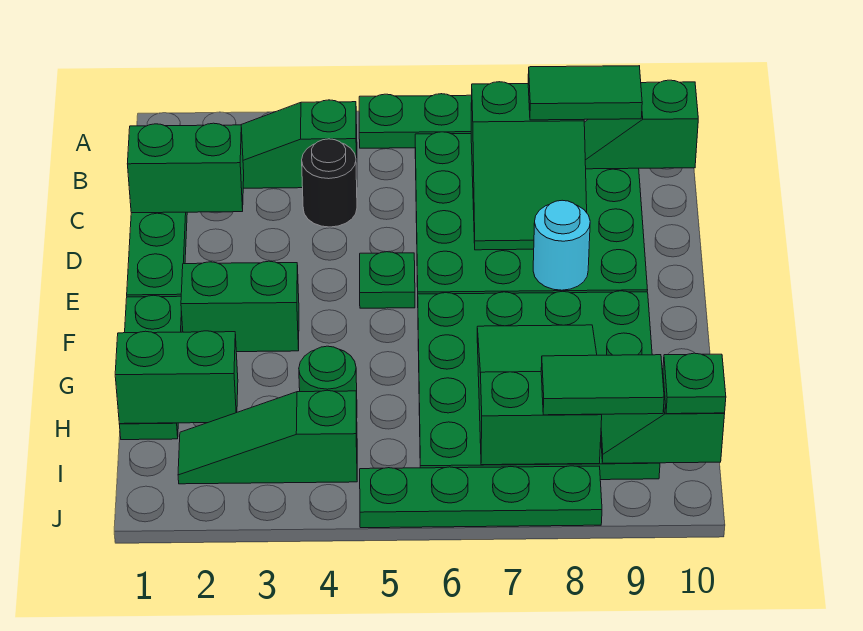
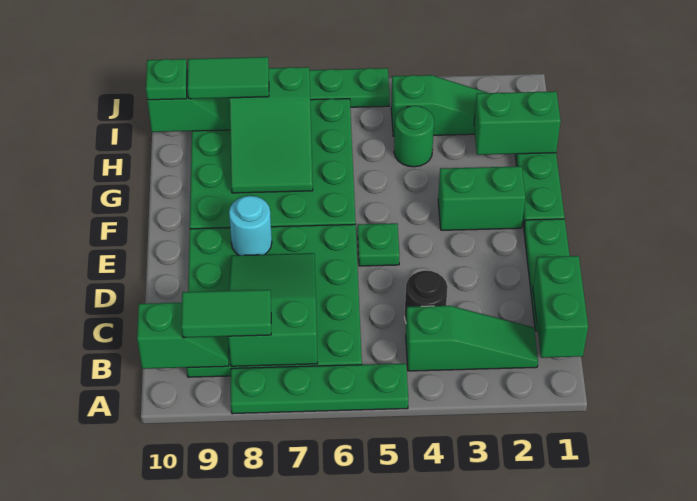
green 1x2 brick [127,123,244,213] -> green 1x2 brick turned to [533,256,588,358]

